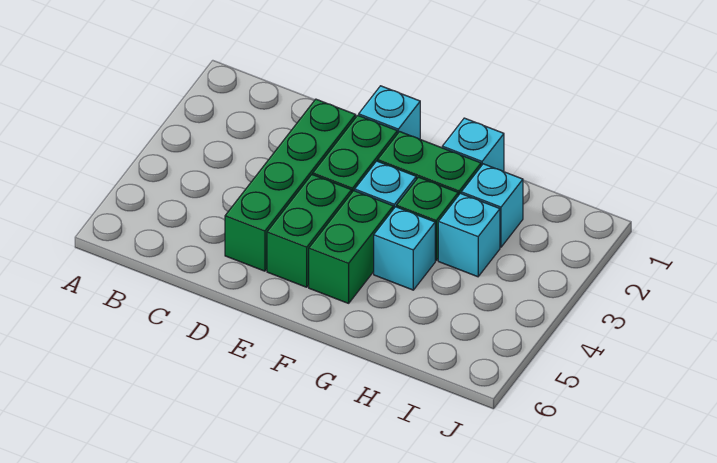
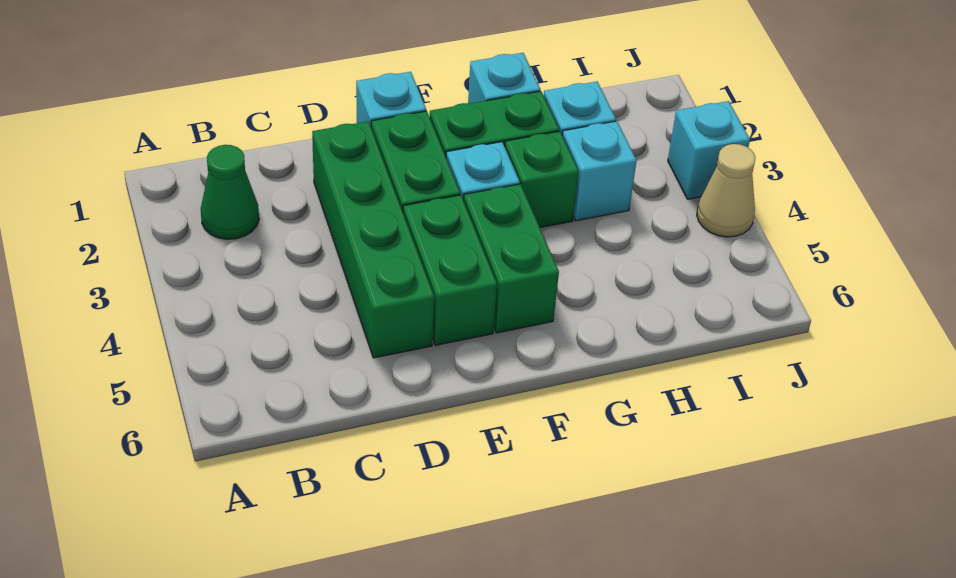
none -> green 1x1 cone [201,145,259,239]
cyan 1x1 brick [374,207,435,290] -> cyan 1x1 brick moved to [668,101,750,199]
none -> tan 1x1 cone [697,144,756,237]

